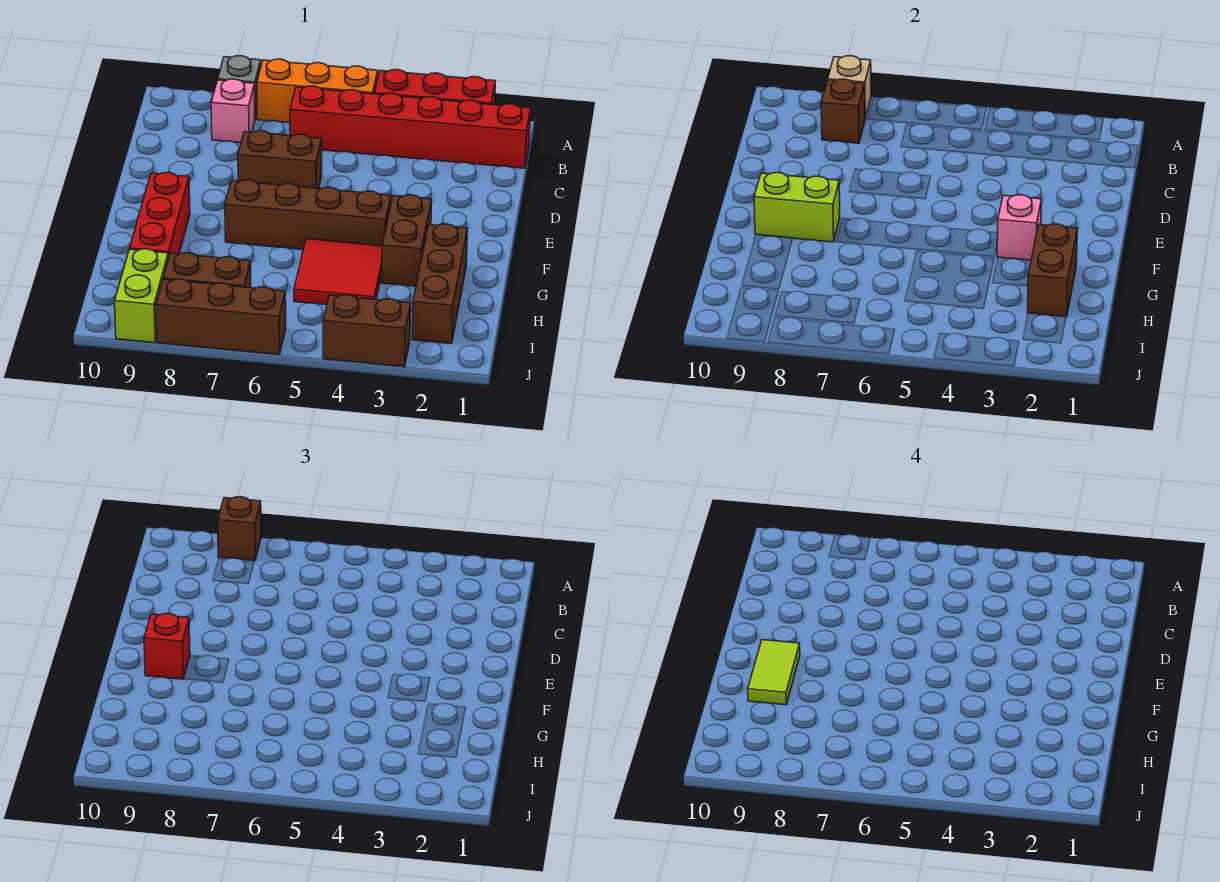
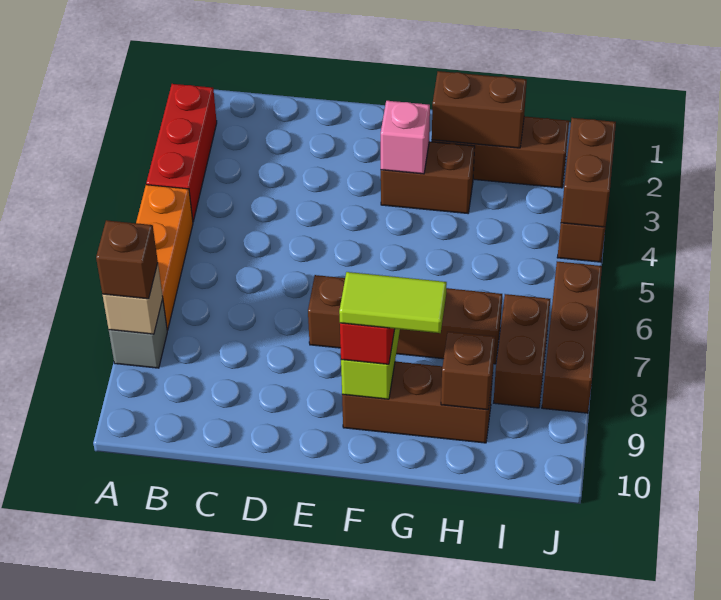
red 1x6 brick [290,86,531,168] -> none
pink 1x1 brick [211,79,255,143] -> none
brown 1x1 brick [821,79,865,143] -> brown 1x1 brick moved to [441,332,495,410]
brown 1x2 brick [238,131,322,188] -> brown 1x2 brick moved to [561,118,616,227]
brown 1x4 brick [225,180,391,250] -> brown 1x4 brick turned to [308,275,502,364]
red 1x3 brick [130,172,190,259] -> brown 1x3 brick [342,362,493,443]
red 2x2 tile [294,239,382,305] -> none
lime 1x2 brick [115,249,168,343] -> none

